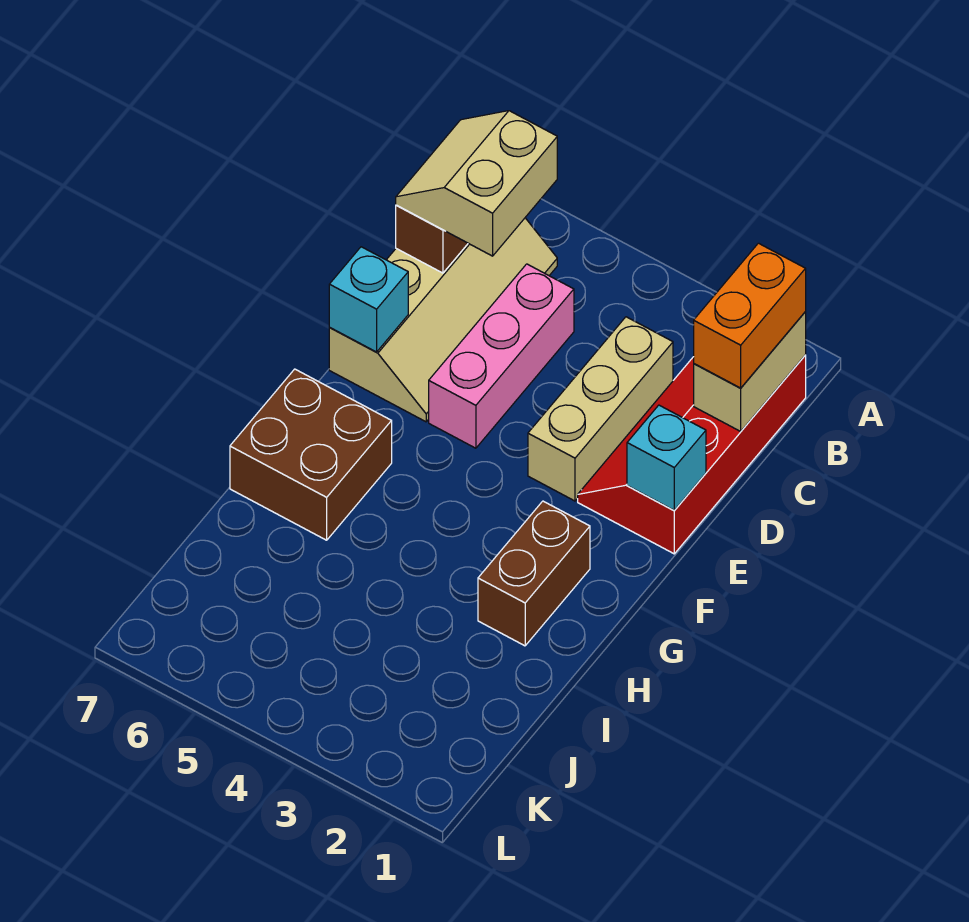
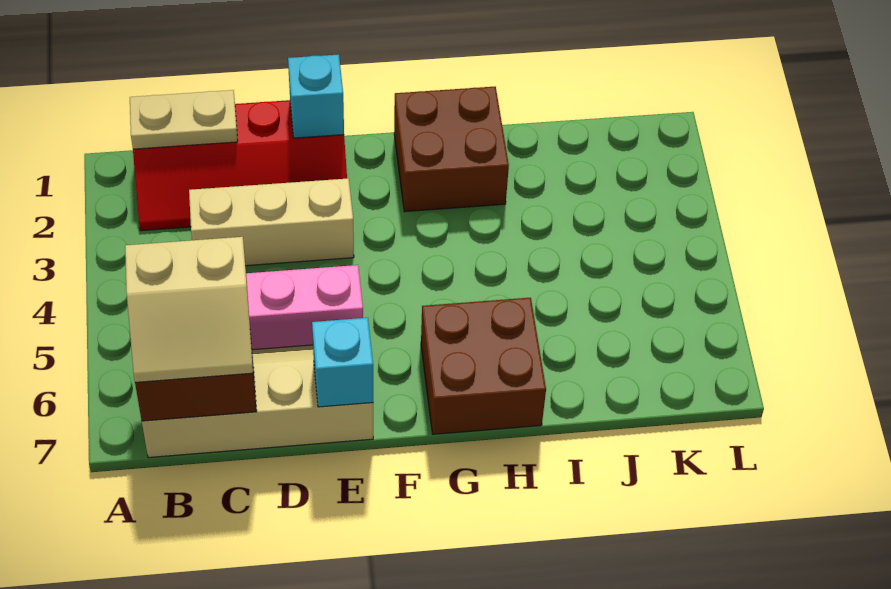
tan 1x2 brick [694,312,806,431] -> tan 1x2 plate [130,90,238,149]
orange 1x2 brick [694,243,806,388] -> none
brown 1x2 brick [478,501,590,646] -> brown 2x2 brick [394,87,509,212]

